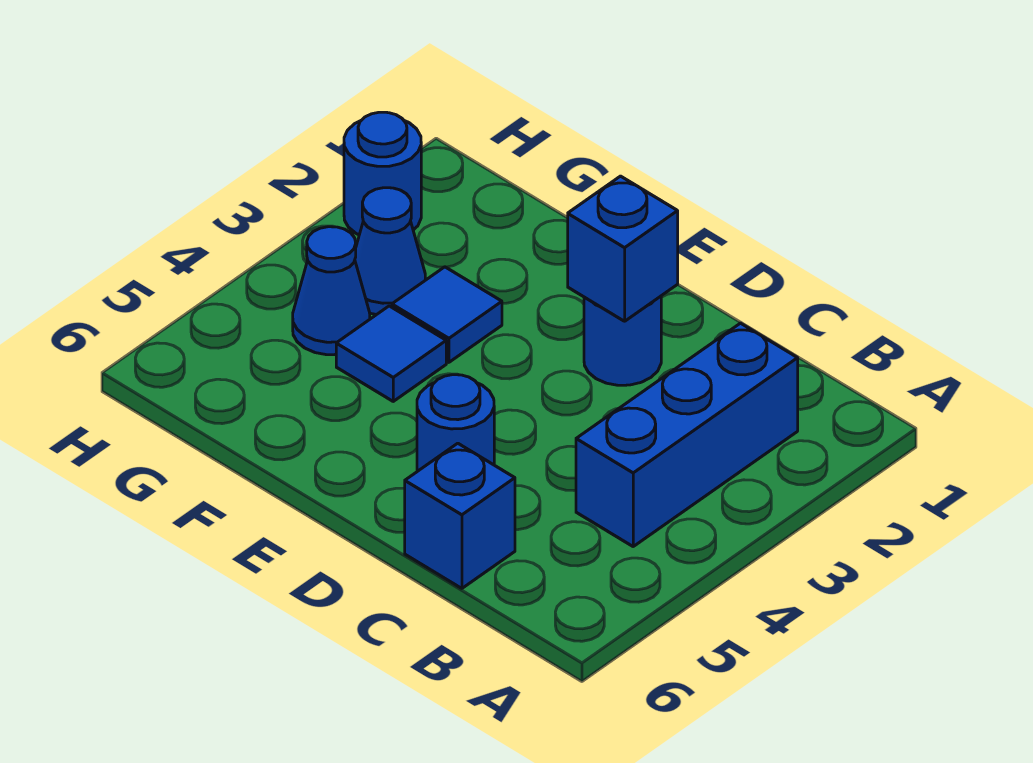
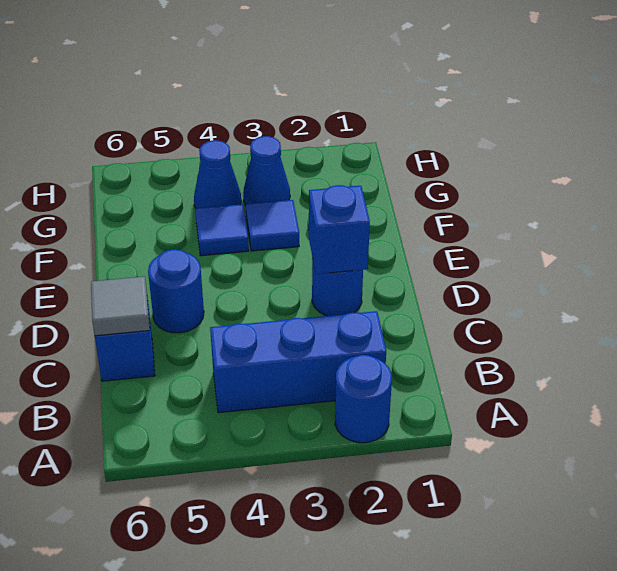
none -> grey 1x1 tile [91,276,150,336]
blue 1x1 round brick [344,112,421,235] -> blue 1x1 round brick moved to [335,355,392,443]

